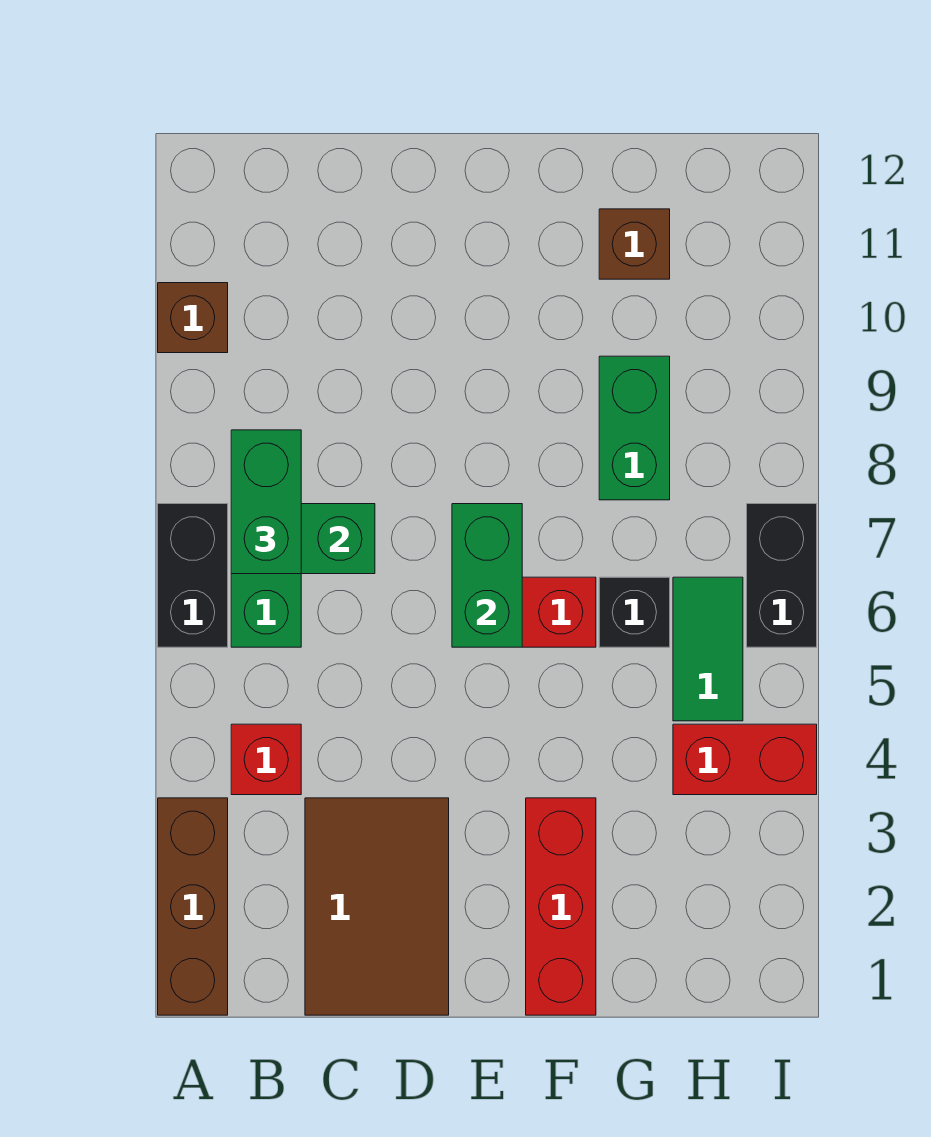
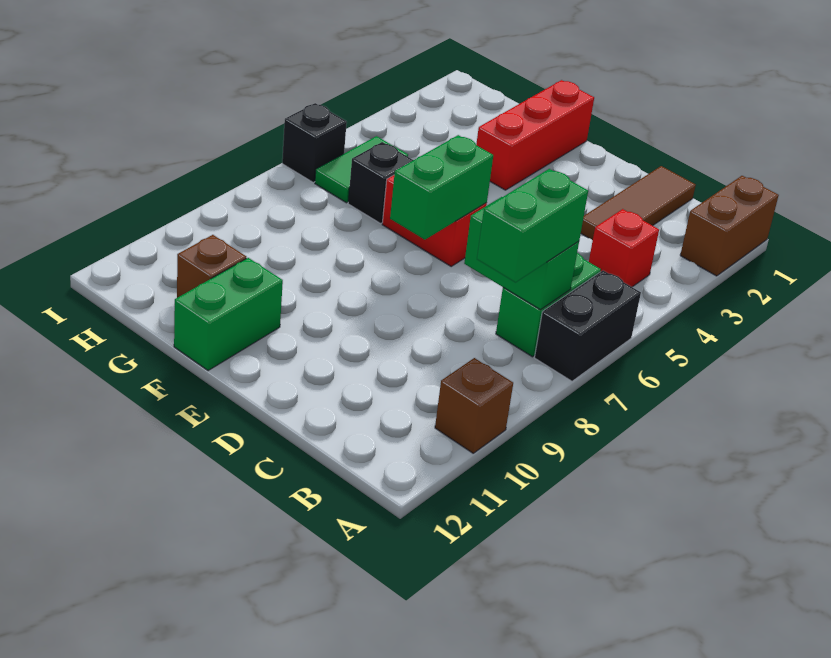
brown 1x3 brick [158,798,228,1015] -> brown 1x2 brick [680,176,779,276]
brown 2x3 tile [305,798,449,1015] -> brown 1x3 tile [581,166,696,240]
green 1x2 brick [599,356,670,500] -> green 1x2 brick moved to [174,258,283,371]
red 1x2 brick [673,724,817,795] -> none
black 1x2 brick [747,504,817,647] -> black 1x1 brick [282,103,347,182]

